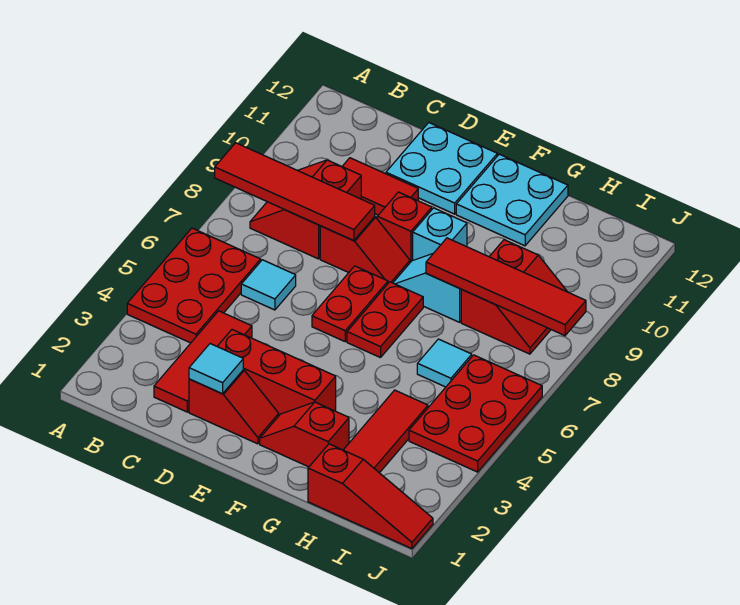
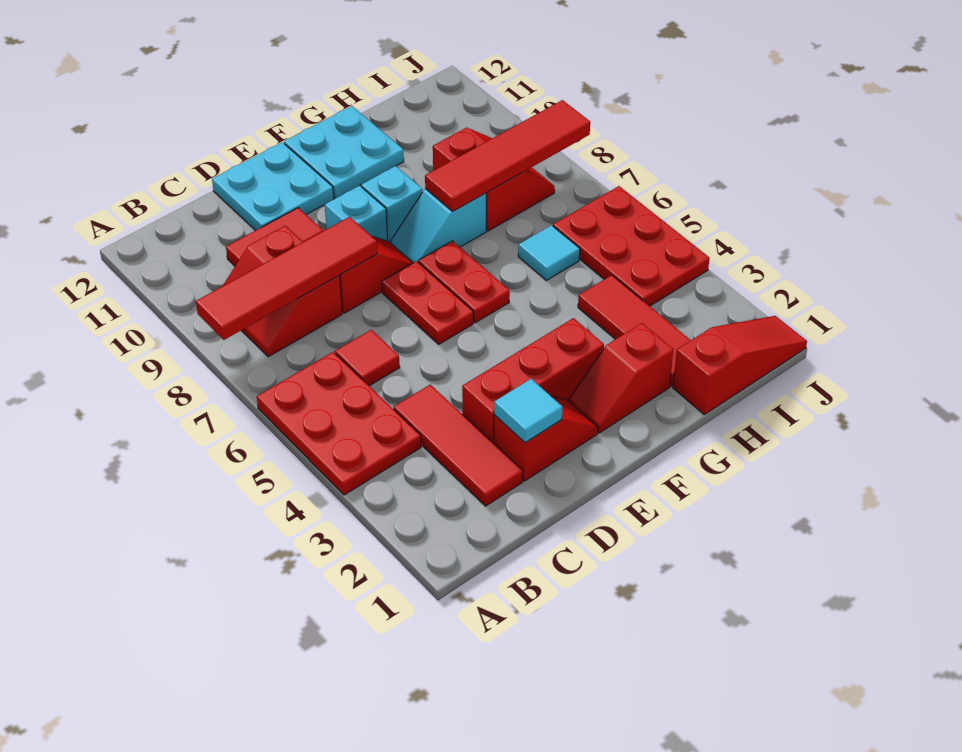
cyan 1x1 tile [241,260,296,310] -> red 1x1 tile [335,330,400,386]
red 1x1 brick [377,192,432,262] -> cyan 1x1 brick [325,186,388,241]

